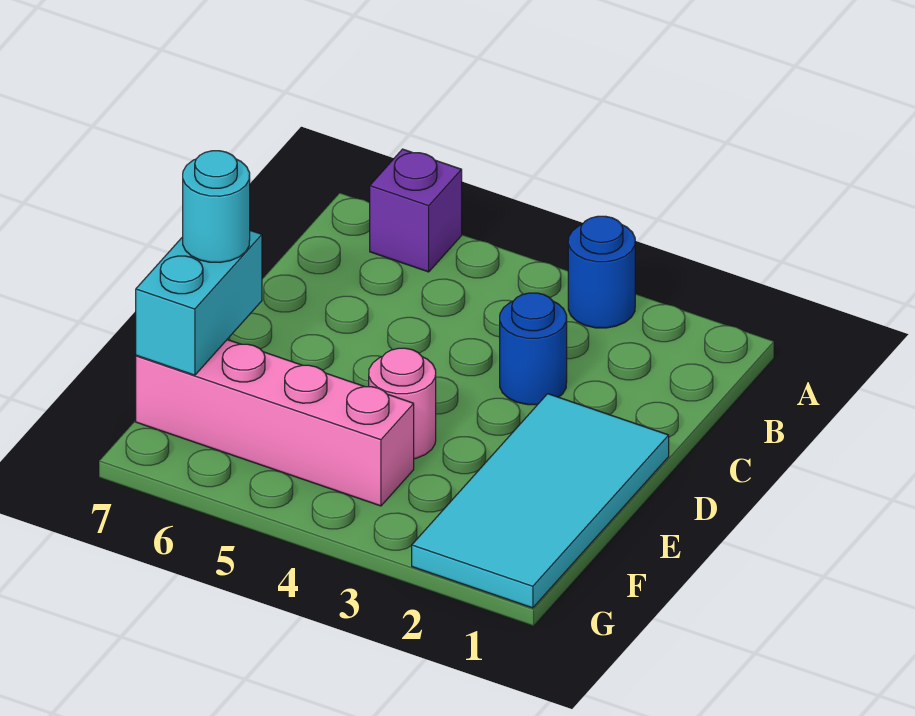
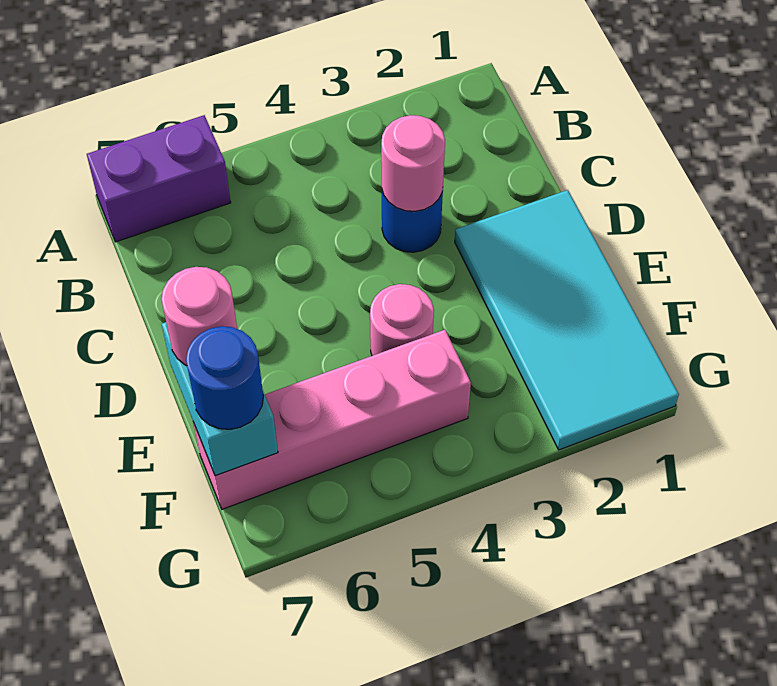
blue 1x1 round brick [568,216,635,328] -> blue 1x1 round brick moved to [186,326,263,429]
purple 1x1 brick [370,149,462,272] -> purple 1x2 brick [87,115,231,242]
none -> pink 1x1 round brick [381,115,445,211]
cyan 1x1 round brick [183,151,250,262] -> pink 1x1 round brick [161,267,237,366]

